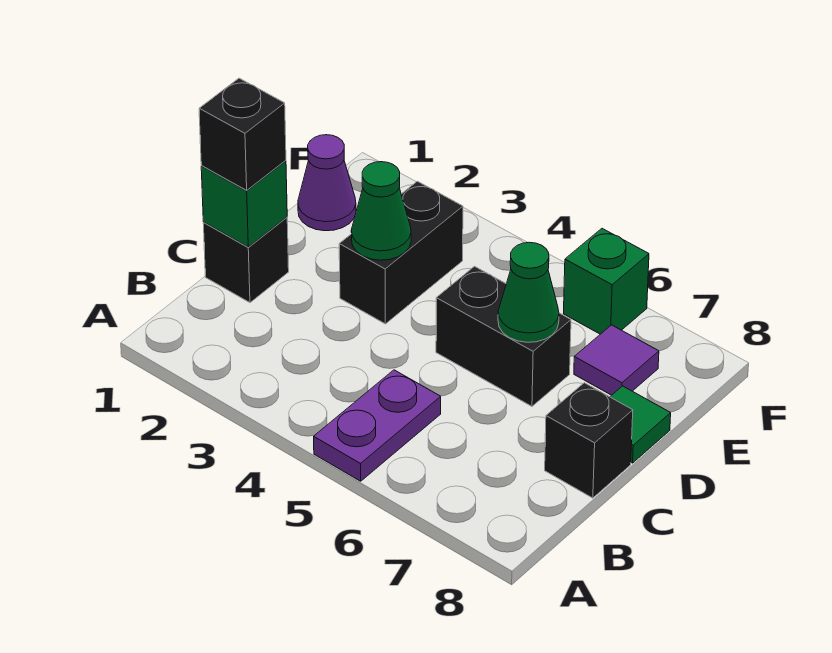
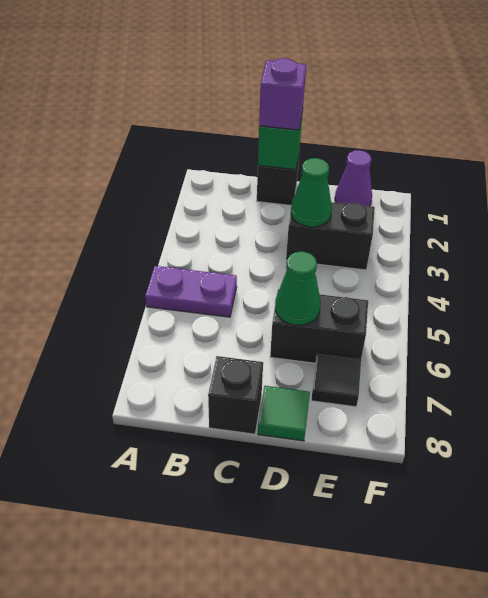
black 1x1 brick [199,78,286,190] -> purple 1x1 brick [259,58,306,130]
black 1x2 brick [436,267,571,406] -> black 1x2 brick turned to [270,289,368,363]
purple 1x1 tile [574,325,659,395] -> black 1x1 tile [311,354,361,407]
green 1x1 brick [564,229,649,334] -> none

